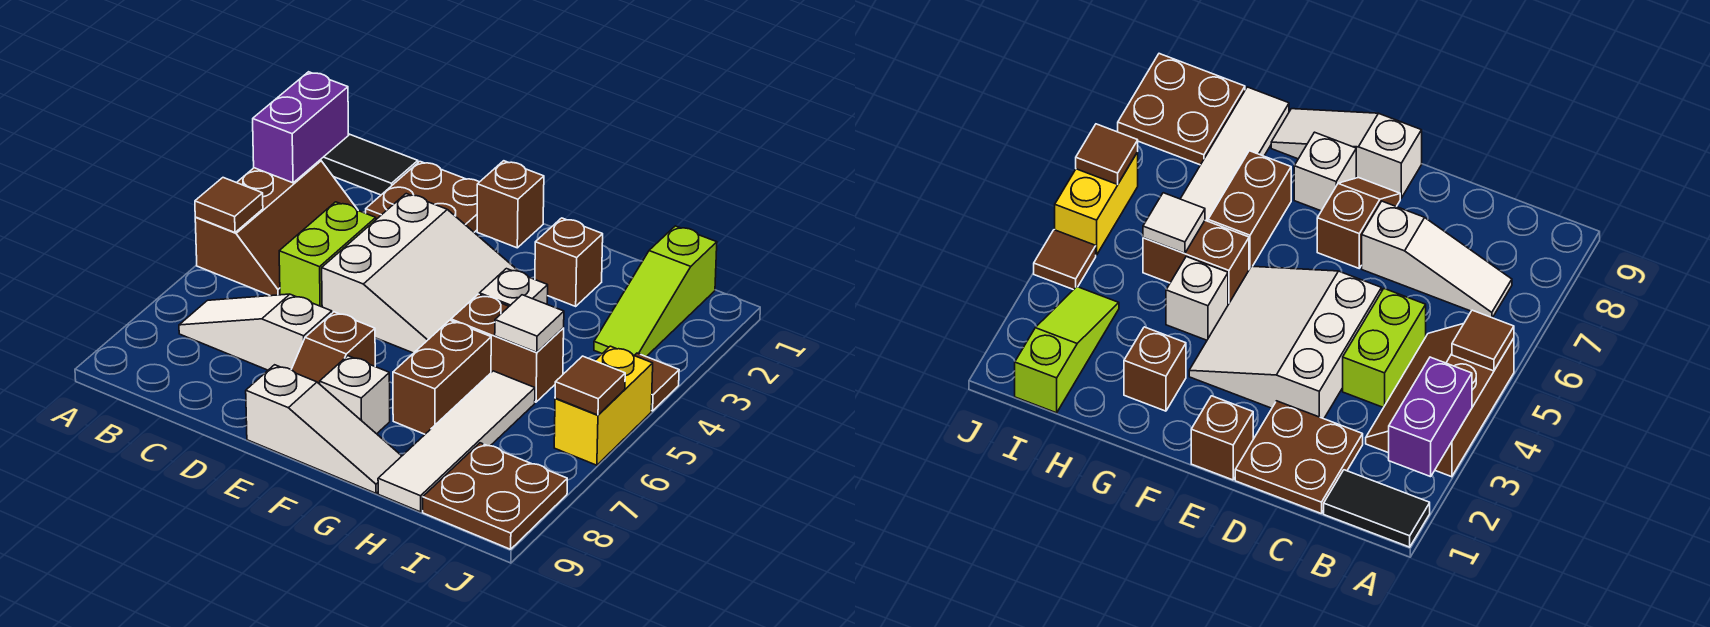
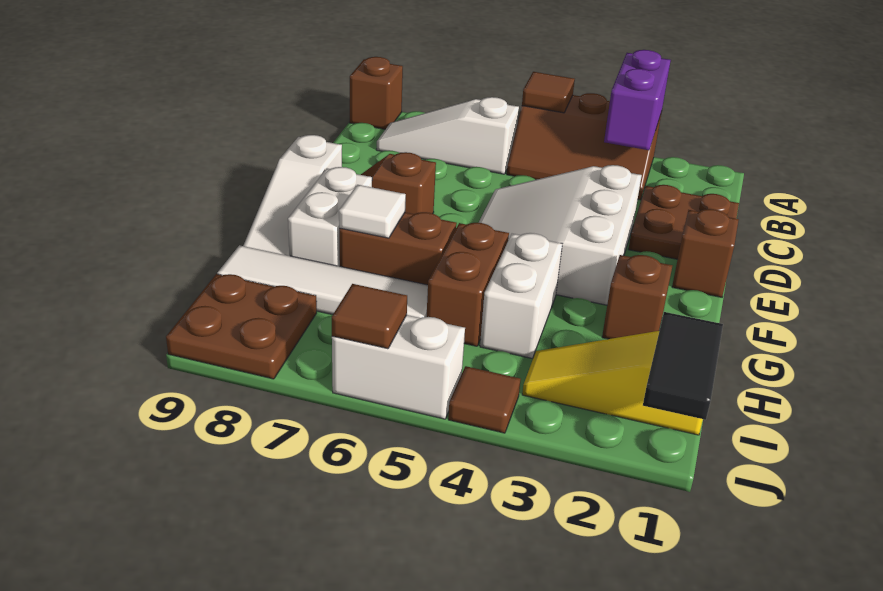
black 1x2 tile [321,134,418,195] -> black 1x2 tile moved to [643,312,723,420]
purple 1x2 brick [253,72,349,183] -> purple 1x2 brick turned to [604,50,671,150]
none -> brown 1x1 brick [350,57,403,129]
white 1x3 slope [179,294,332,370] -> white 1x3 slope turned to [376,97,519,174]
lime 1x2 brick [279,202,376,307] -> none
white 3x3 slope [322,194,518,353] -> white 3x3 slope turned to [479,165,642,305]
white 1x1 brick [320,356,390,434] -> white 1x2 brick [288,167,372,266]
white 1x1 brick [479,269,548,306] -> white 1x2 brick [480,233,562,358]
white 1x1 tile [495,295,564,352] -> white 1x1 tile moved to [339,185,406,238]
lime 1x3 slope [594,226,717,357] -> yellow 1x3 slope [522,331,703,435]
yellow 1x2 brick [554,346,653,465] -> white 1x2 brick [332,315,465,419]

